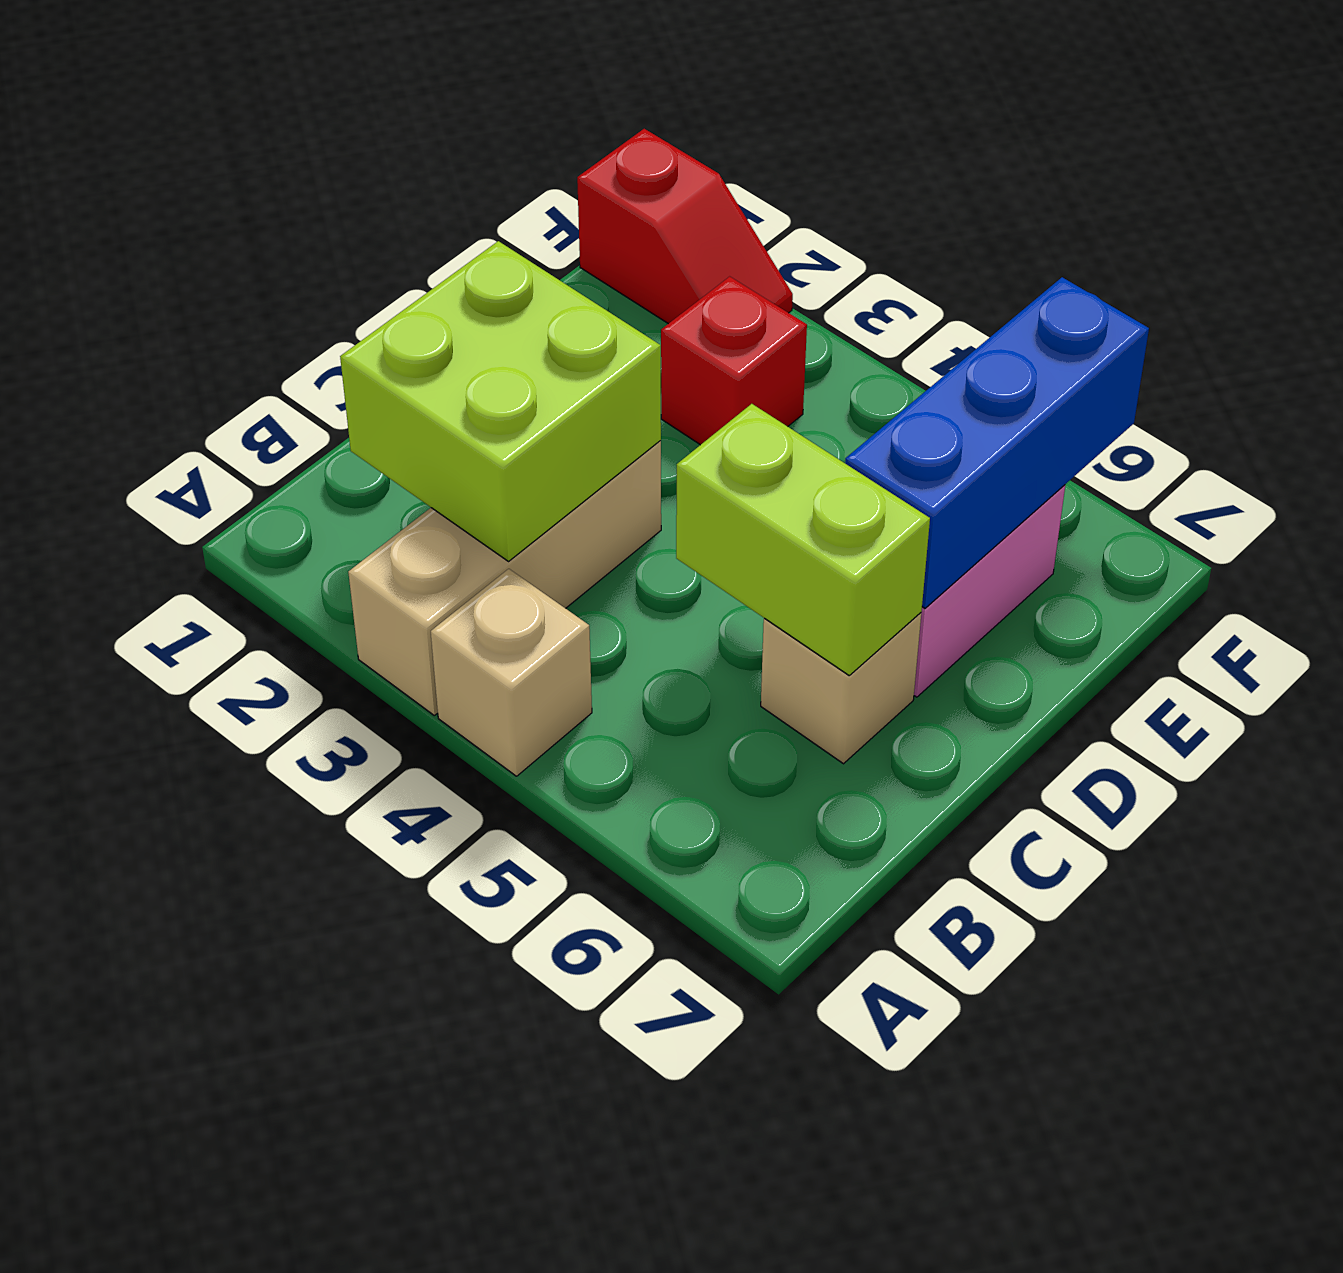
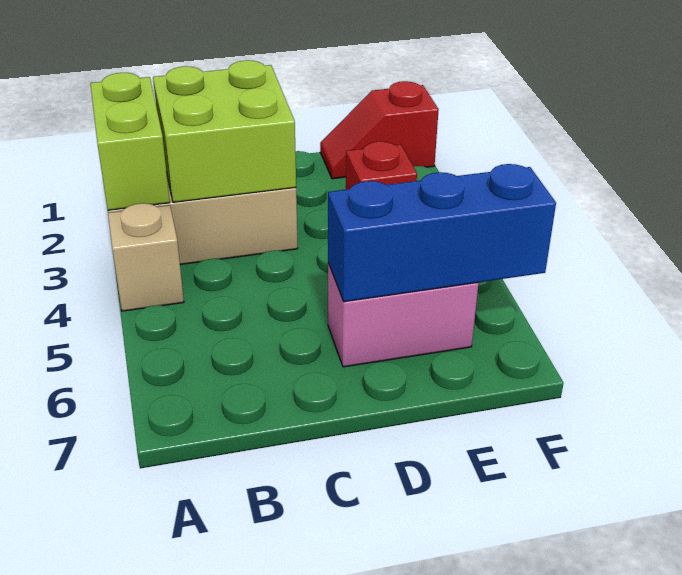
lime 1x2 brick [676,404,930,675] -> lime 1x2 brick moved to [90,73,170,210]
tan 1x1 brick [761,613,921,764] -> none
red 1x2 slope [577,129,793,324] -> red 1x2 slope turned to [320,81,439,179]

